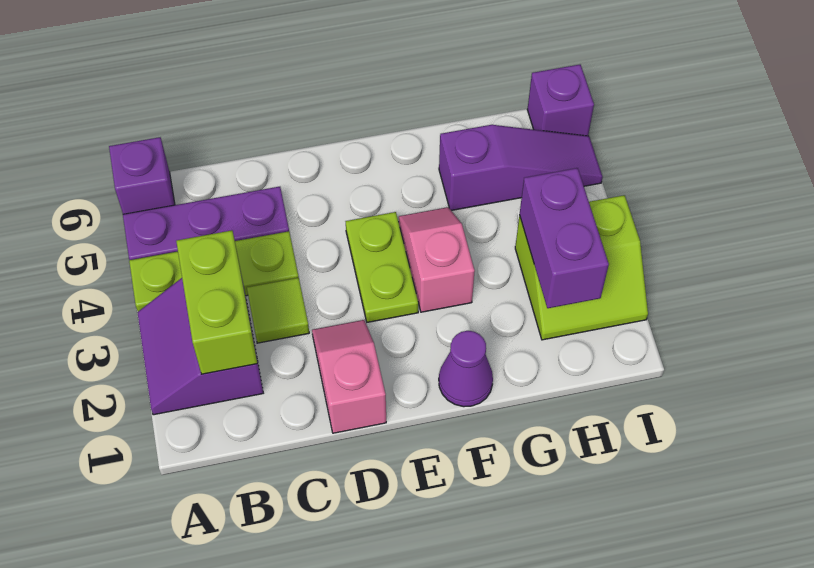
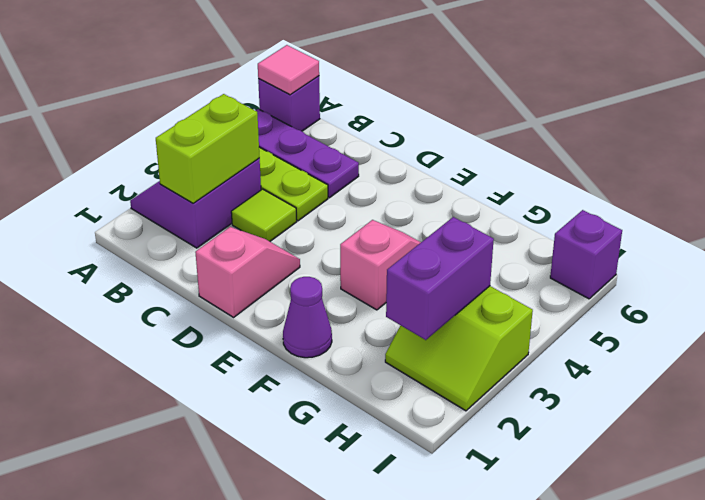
none -> pink 1x1 tile [258,45,319,95]
lime 1x2 plate [345,212,418,322] -> none
purple 1x3 slope [439,125,603,210] -> none

